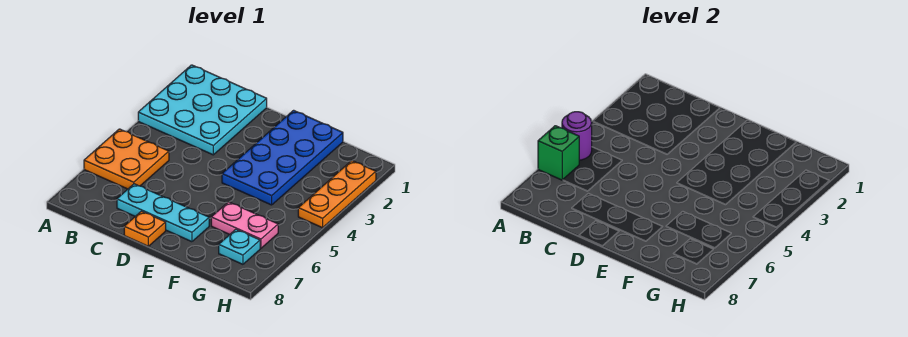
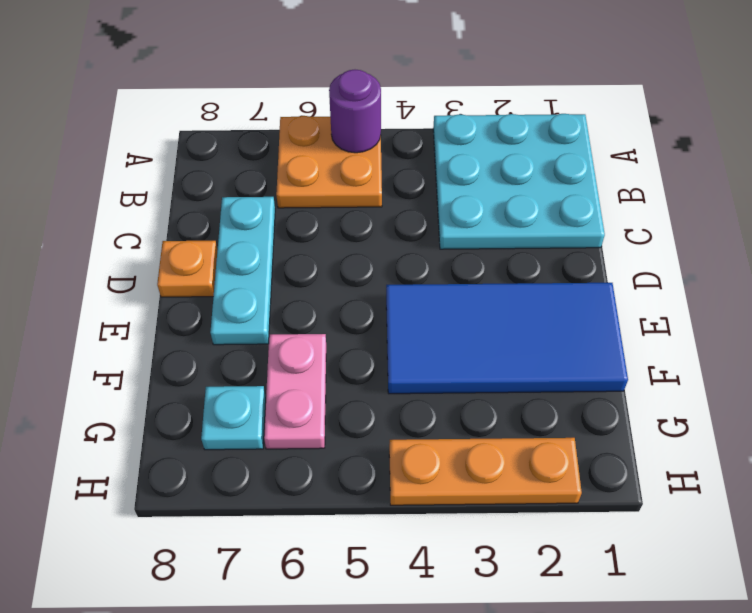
green 1x1 brick [538,126,579,180] -> none
blue 2x4 plate [222,110,343,205] -> blue 2x4 tile [386,283,628,394]

